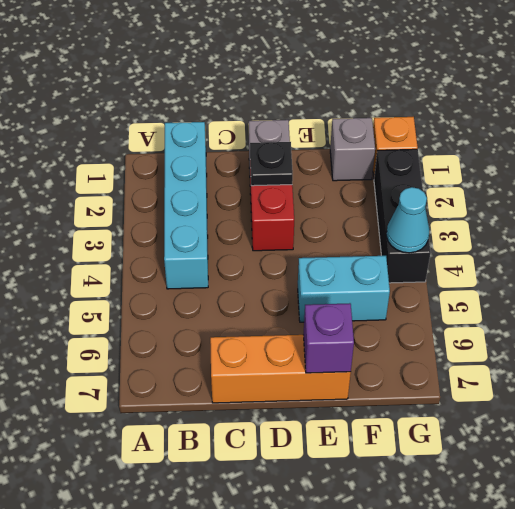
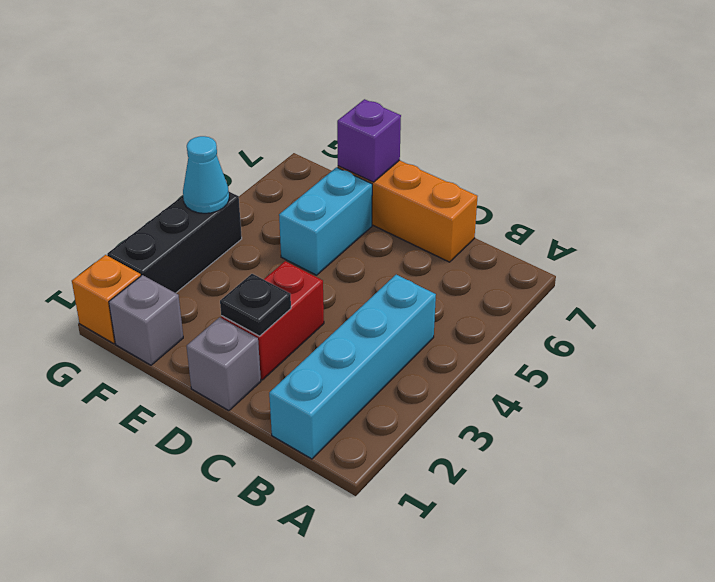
cyan 1x2 brick [298,256,390,322] -> cyan 1x2 brick turned to [279,167,372,275]

